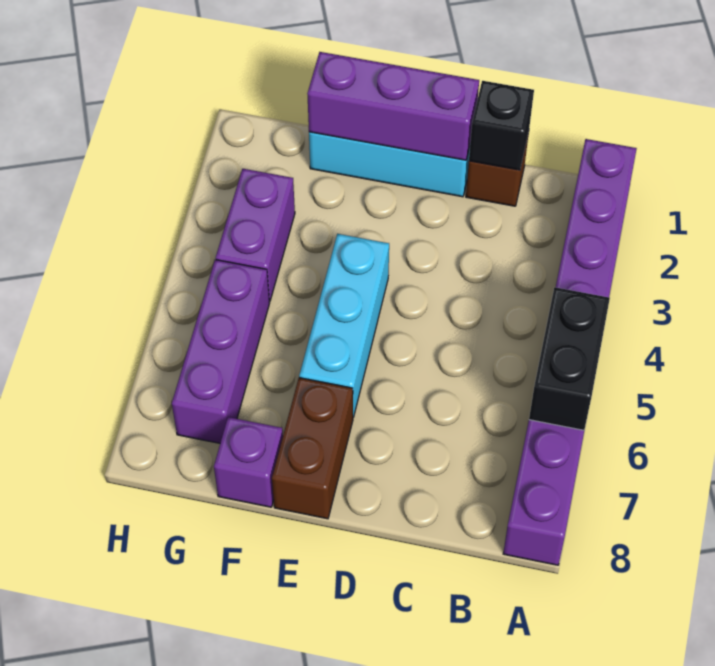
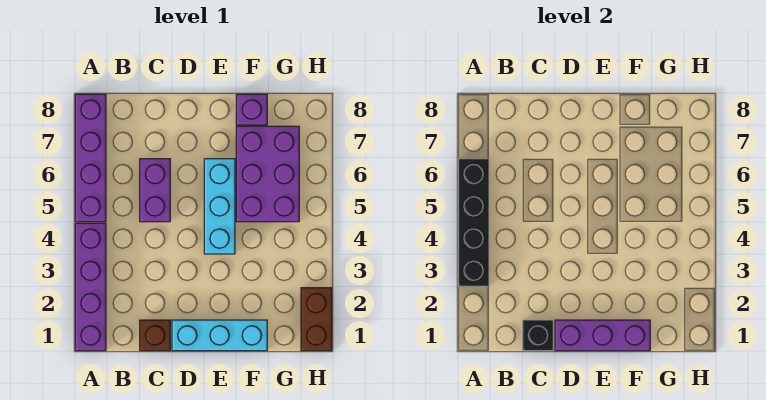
black 1x2 brick [529,287,610,430] -> black 1x4 brick [458,159,489,286]
brown 1x2 brick [272,378,353,519] -> brown 1x2 brick moved to [301,288,332,351]
purple 1x2 brick [216,169,295,301] -> purple 1x2 brick moved to [140,159,170,222]
purple 1x3 brick [172,260,270,443] -> purple 2x3 brick [236,126,299,222]

